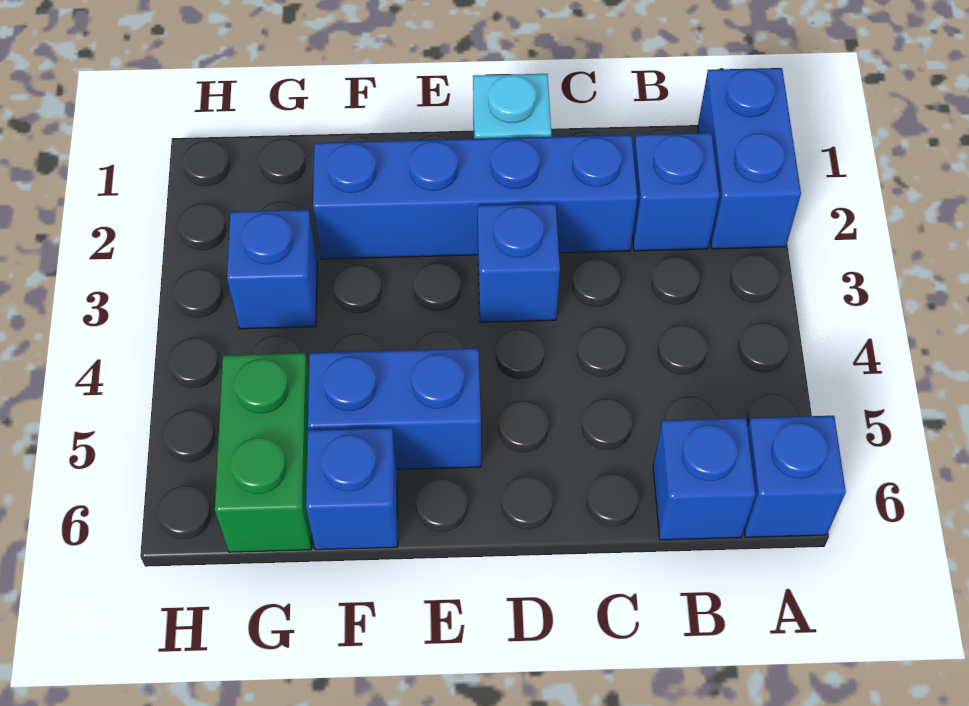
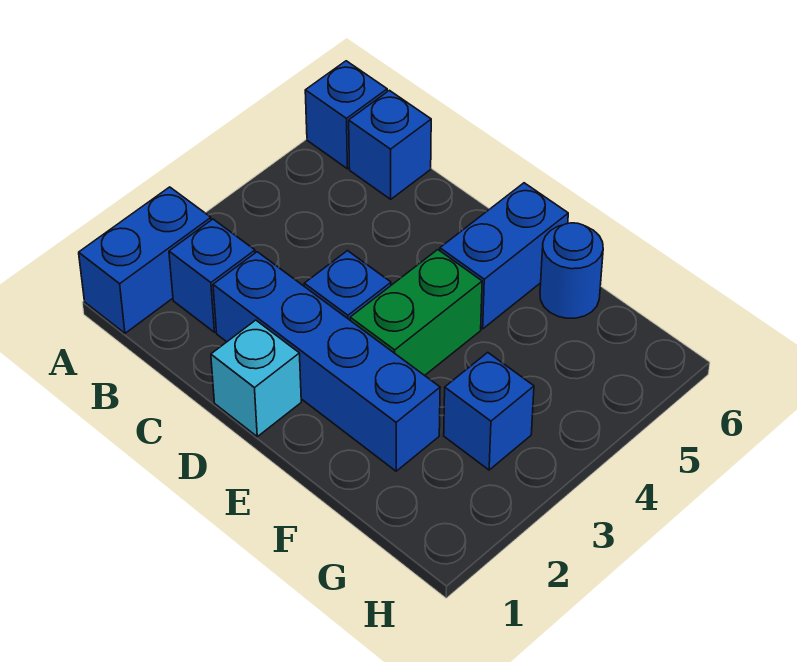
blue 1x2 brick [308,348,481,469] -> blue 1x2 brick turned to [440,183,568,329]
blue 1x1 brick [306,428,398,550] -> blue 1x1 round brick [540,223,603,318]
green 1x2 brick [215,353,312,552] -> green 1x2 brick moved to [350,250,482,375]

